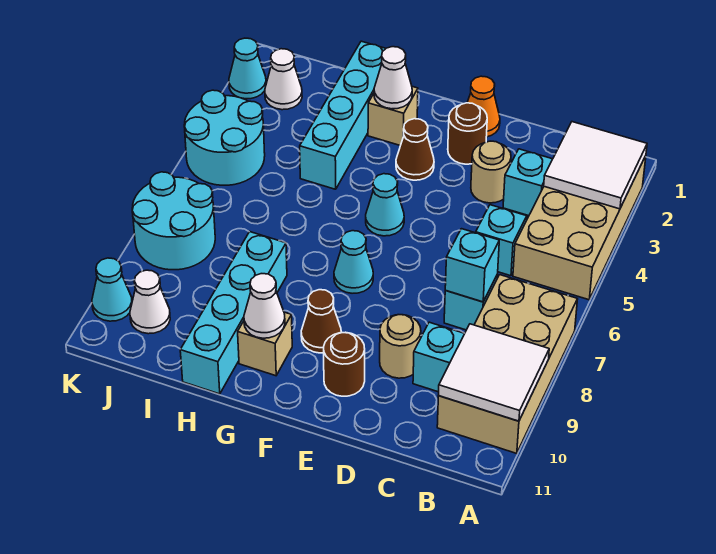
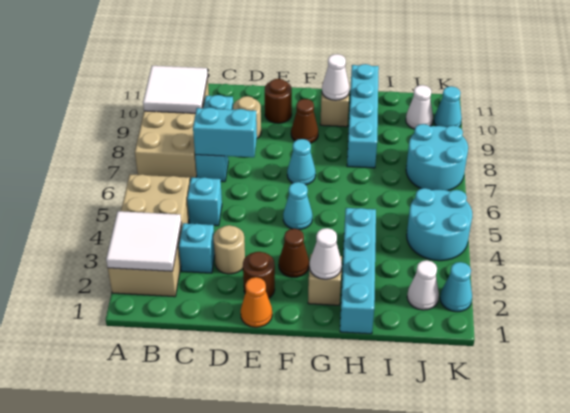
cyan 1x1 brick [445,229,499,302] -> cyan 1x2 brick [193,108,257,157]

